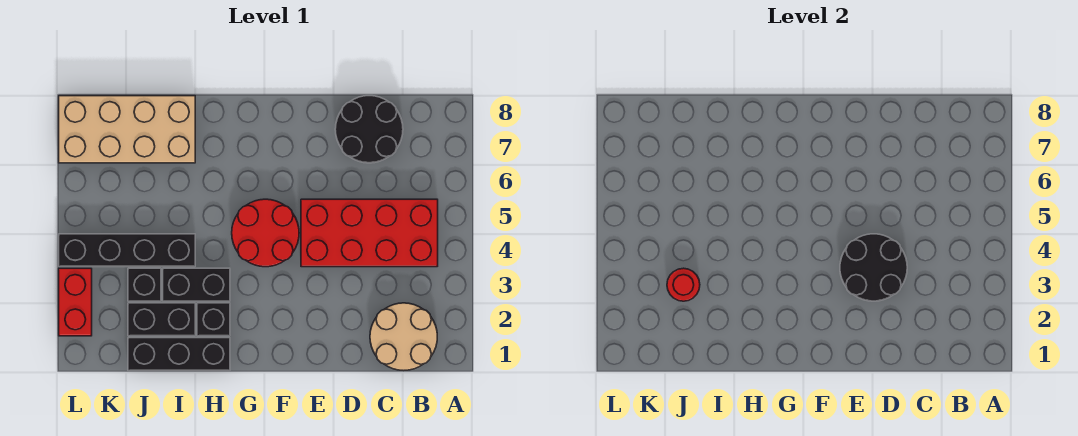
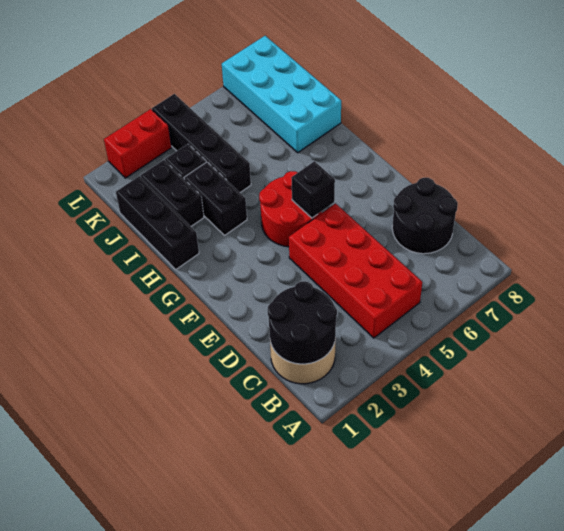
black 2x2 round brick [840,234,907,301] -> black 2x2 round brick moved to [267,281,337,364]
black 1x1 brick [197,303,230,336] -> black 1x1 brick moved to [291,161,335,218]
tan 2x4 brick [59,96,195,163] -> cyan 2x4 brick [222,36,341,153]
red 1x1 round brick [667,268,700,301] -> none

